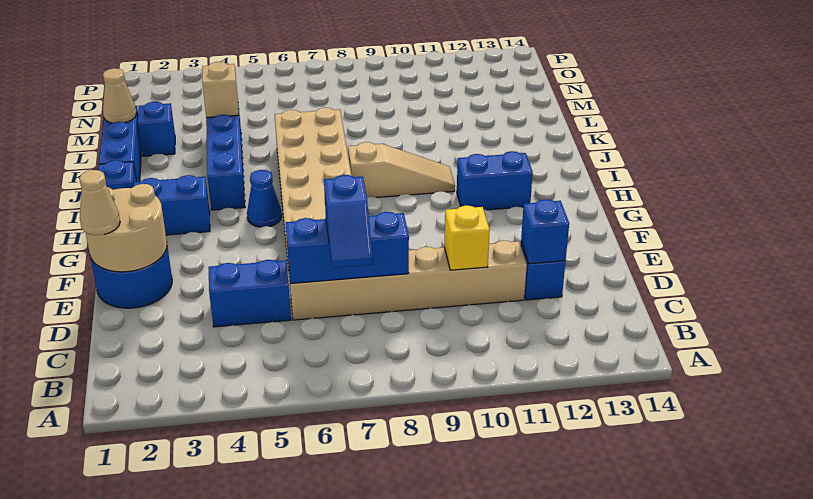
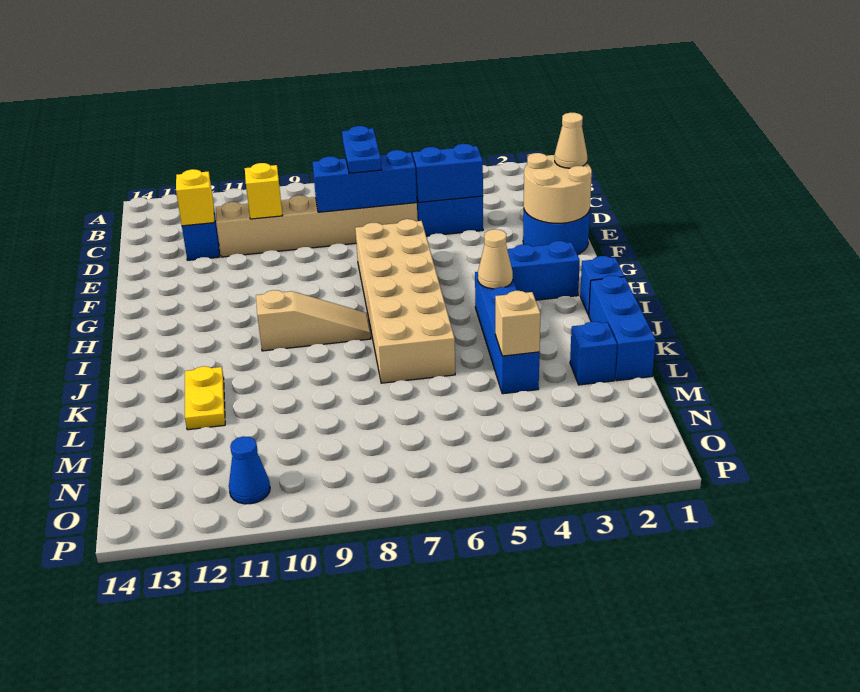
blue 1x2 slope [324,175,373,268] -> blue 1x2 plate [342,126,381,173]
blue 1x1 brick [521,199,569,264] -> yellow 1x1 brick [176,169,214,226]
blue 1x1 cone [247,170,282,227] -> blue 1x1 cone moved to [229,436,270,504]
blue 1x2 brick [457,151,533,210] -> blue 1x2 brick moved to [413,144,483,202]
tan 1x3 slope [348,142,455,197] -> tan 1x3 slope turned to [256,290,371,351]
none -> yellow 1x2 plate [185,366,225,430]
tan 1x1 cone [103,68,136,123] -> tan 1x1 cone moved to [478,229,513,289]

